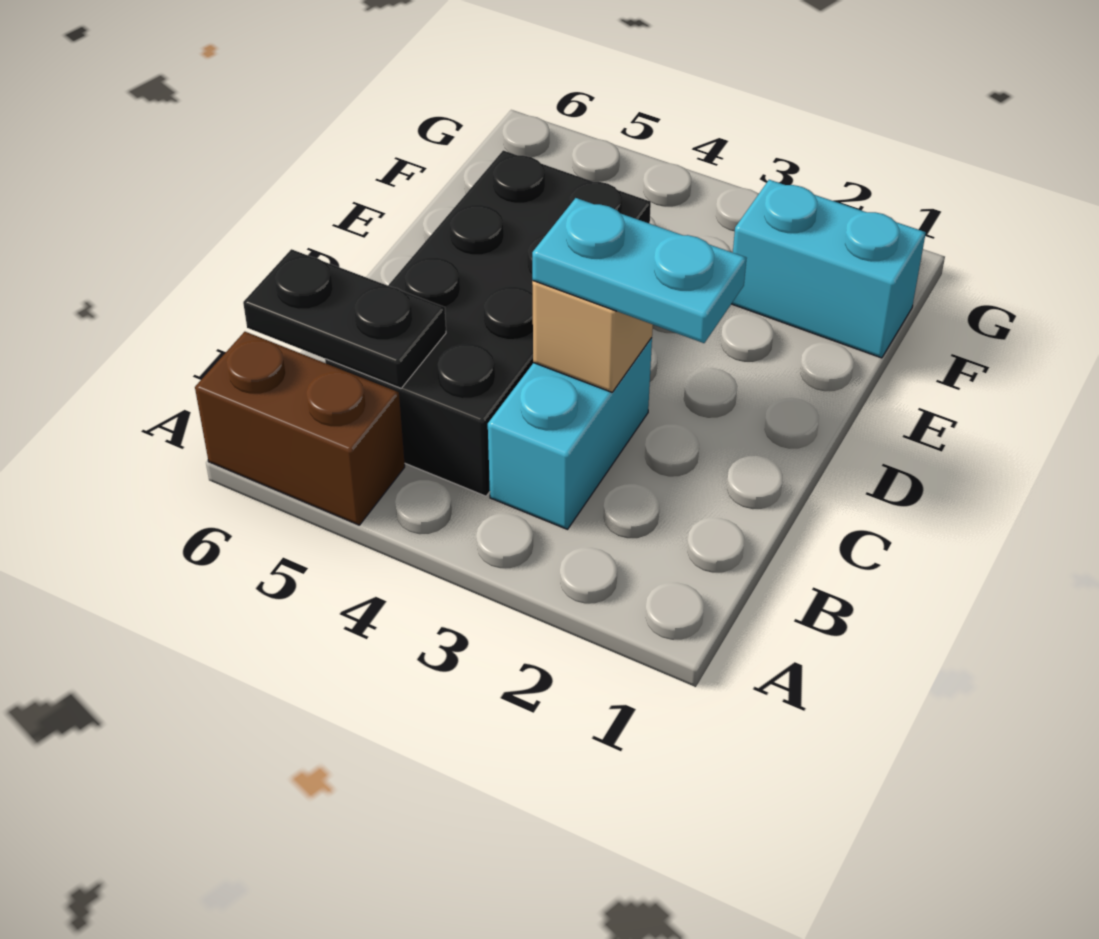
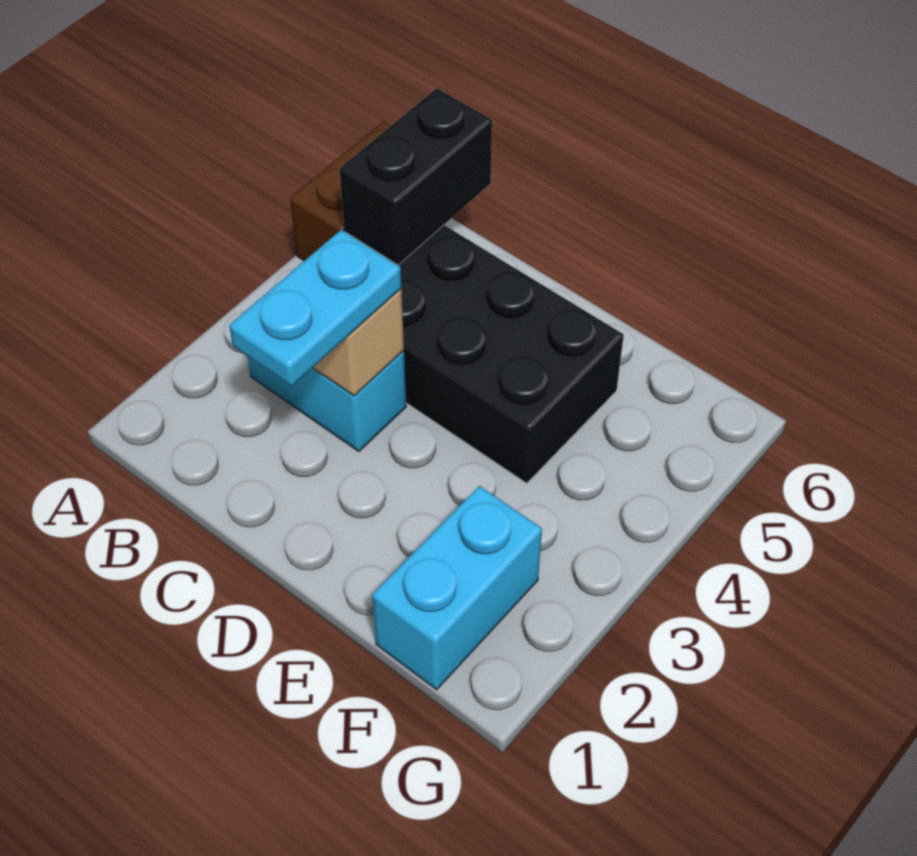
black 1x2 plate [243,249,446,388] -> black 1x2 brick [339,88,492,265]

